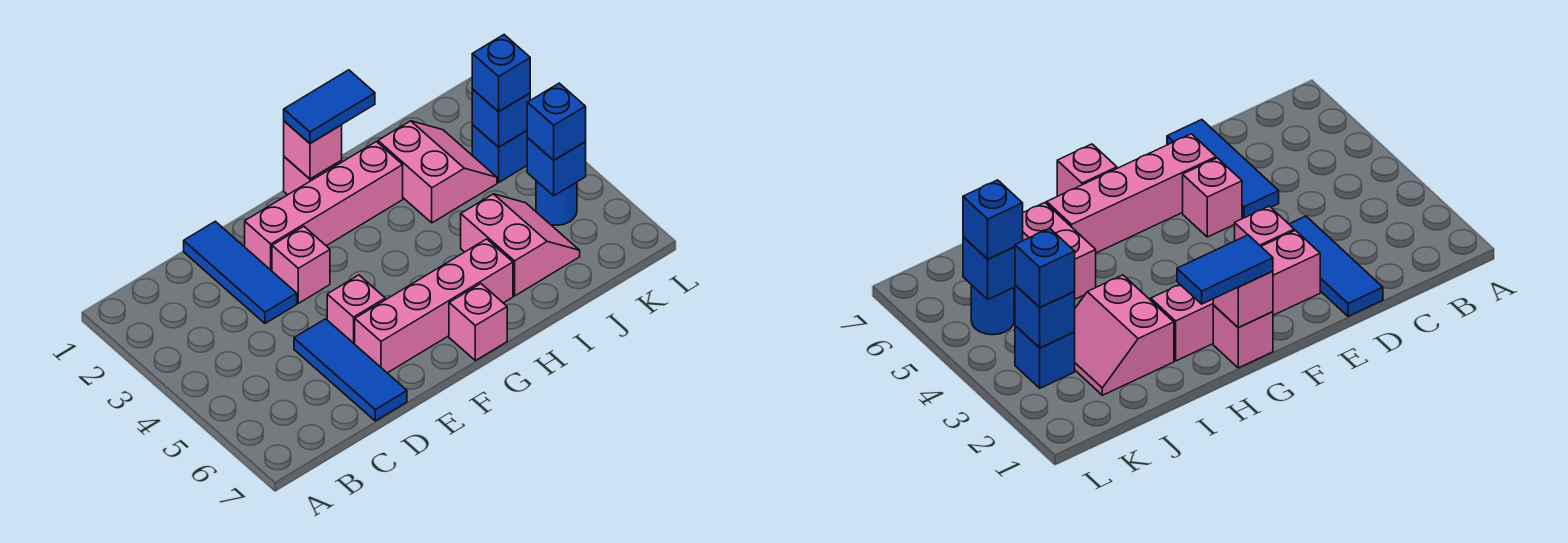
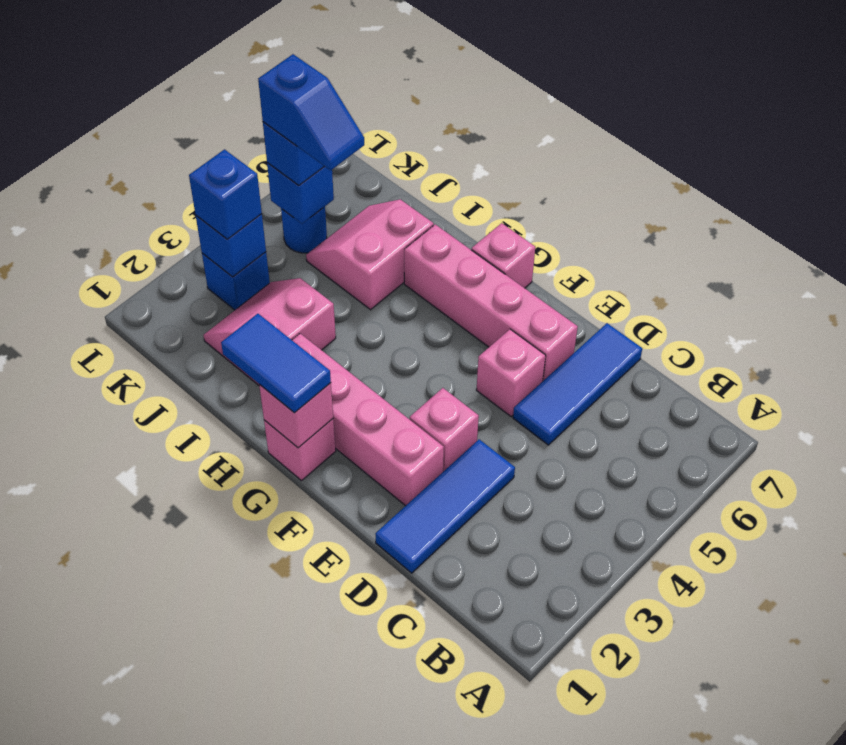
none -> blue 1x2 slope [258,54,364,170]

